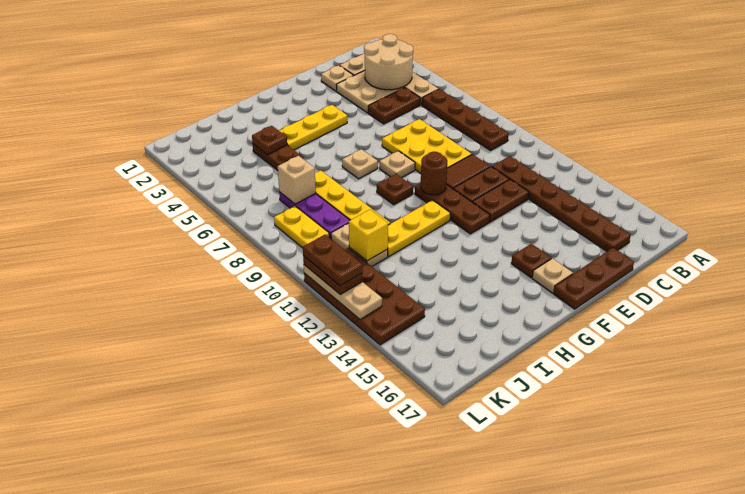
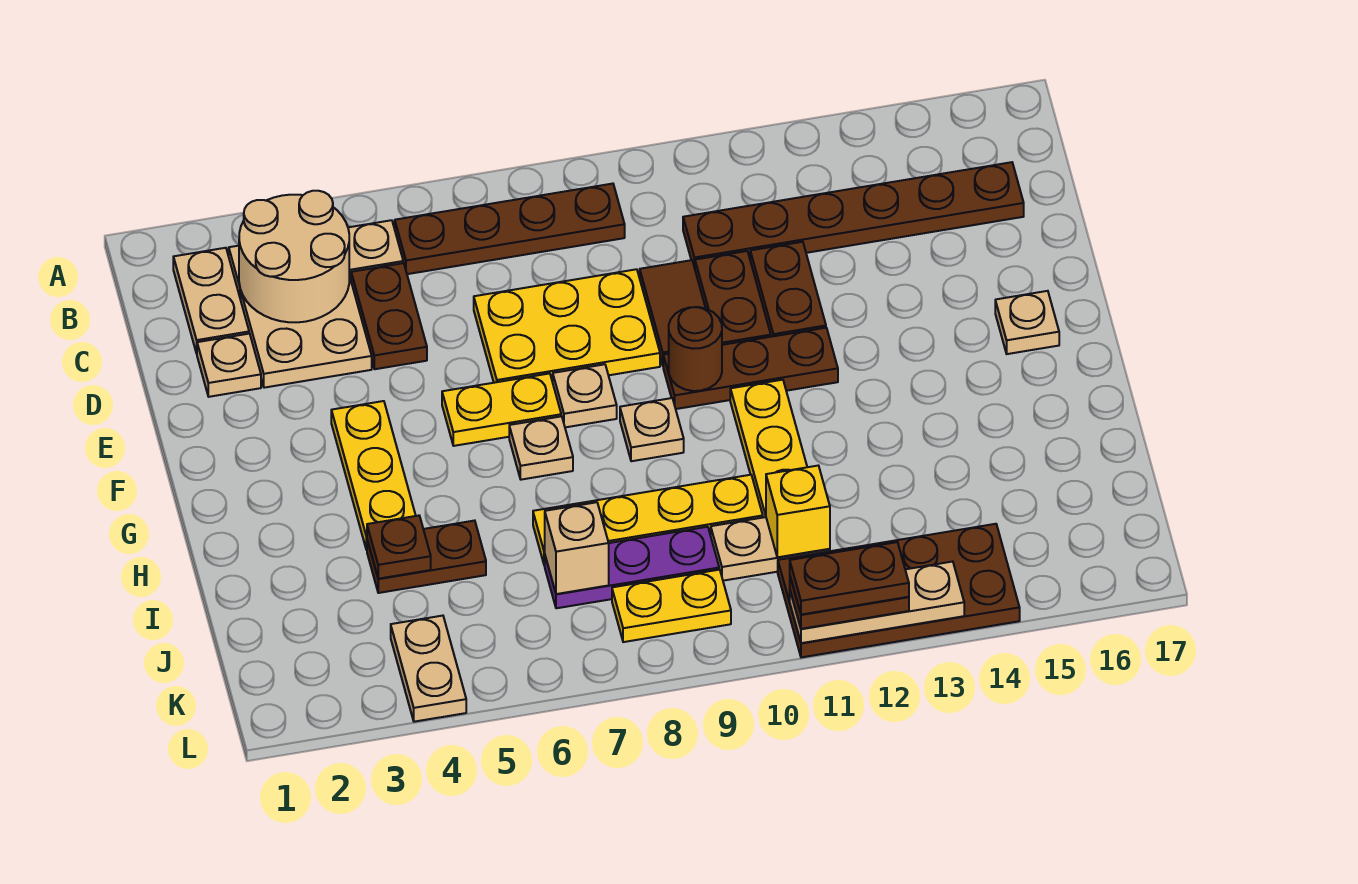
brown 1x3 plate [554,248,634,309] -> none
none -> yellow 1x2 plate [442,373,561,446]
brown 1x1 plate [511,244,551,278] -> none
brown 1x1 plate [377,174,413,205] -> tan 1x1 plate [620,398,684,461]
none -> tan 1x2 plate [391,616,466,722]

